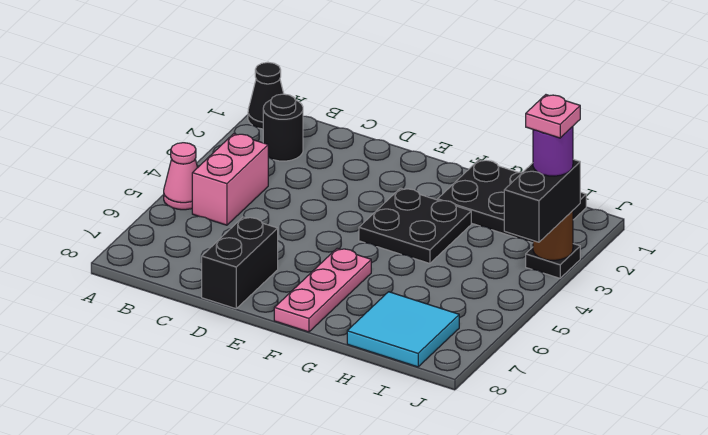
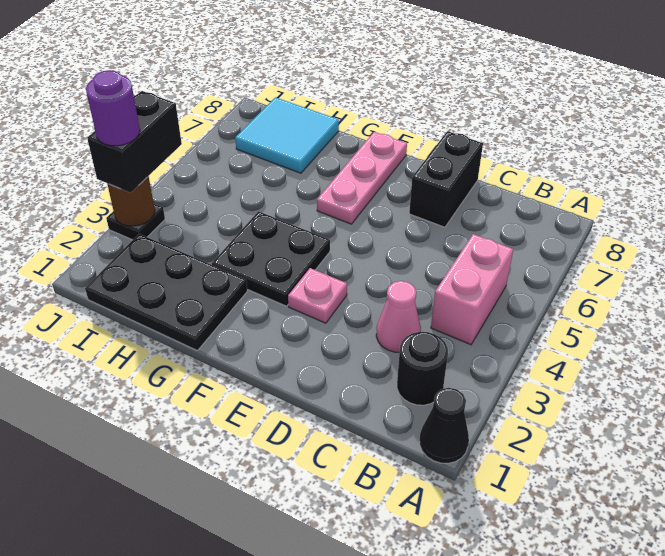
pink 1x1 cone [164,143,198,210] -> pink 1x1 cone moved to [376,281,421,352]
pink 1x1 plate [526,95,580,138] -> pink 1x1 plate moved to [288,268,347,323]

